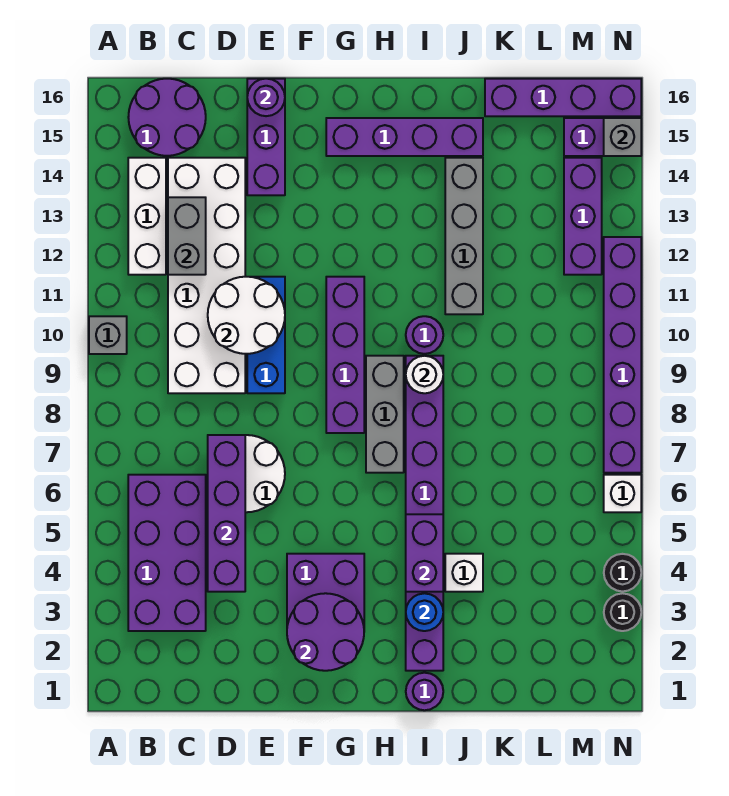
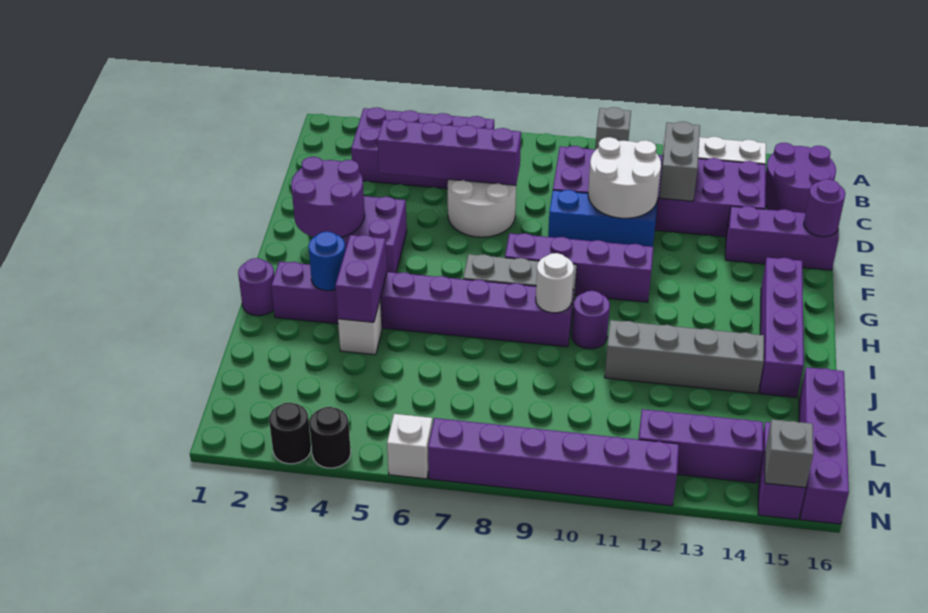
white 2x6 brick [168,158,245,393] -> purple 2x6 brick [553,146,766,237]
grey 1x2 brick [168,197,206,275] -> grey 1x2 brick turned to [659,122,700,201]
purple 1x2 brick [406,514,443,592] -> purple 1x2 brick turned to [335,235,387,322]

